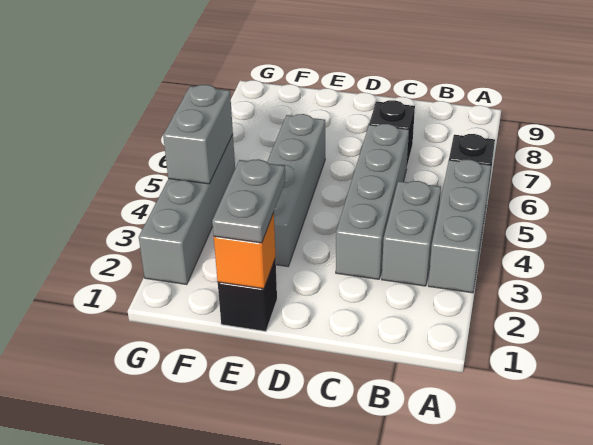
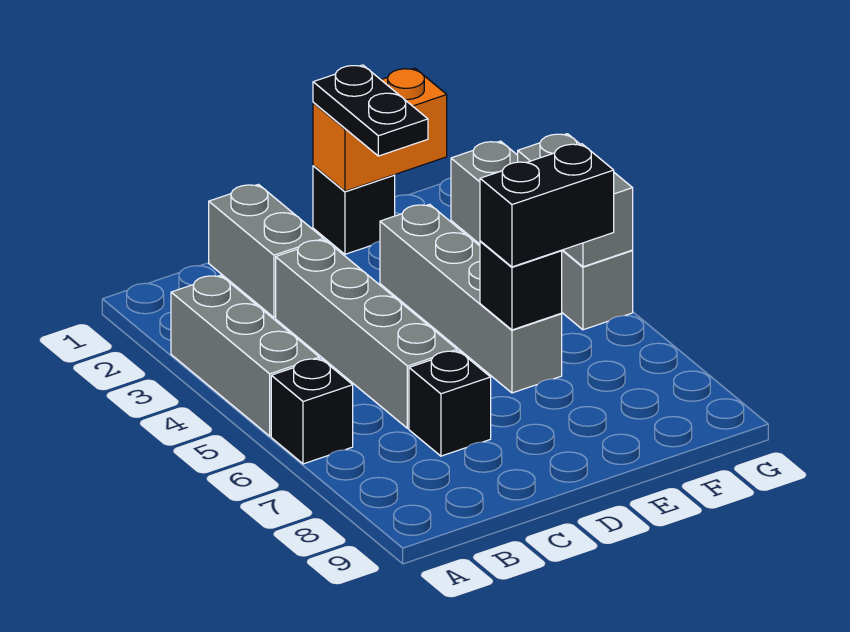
grey 1x2 brick [382,181,441,286] -> grey 1x2 brick moved to [209,184,324,317]
orange 1x1 brick [214,213,276,289] -> orange 1x2 brick [313,68,447,191]
grey 1x2 plate [212,159,285,243] -> black 1x2 plate [313,65,428,156]
none -> black 1x1 brick [480,241,562,330]
none -> black 1x2 brick [480,144,614,267]

